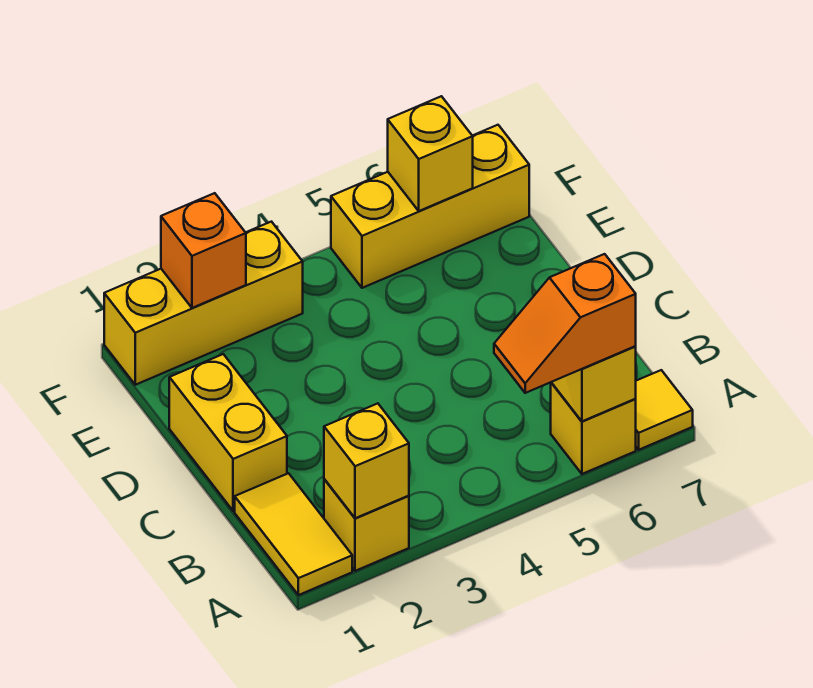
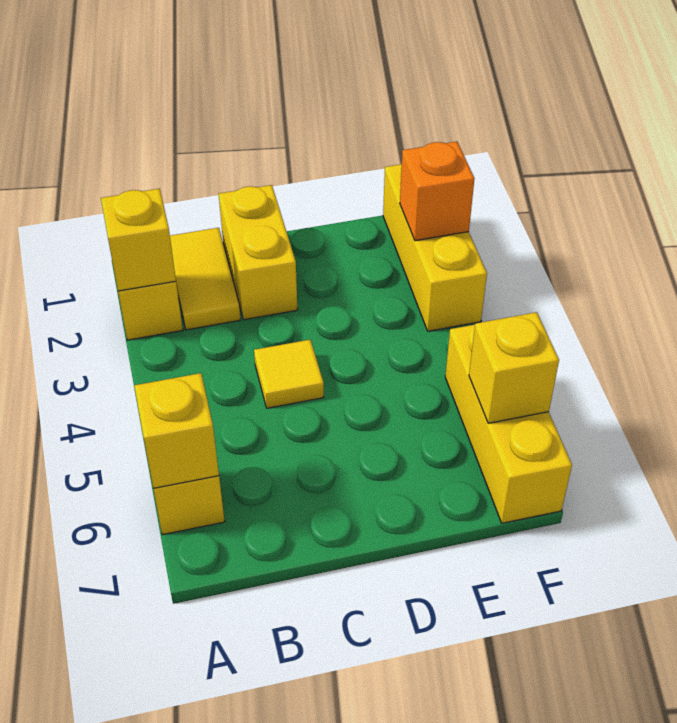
yellow 1x2 tile [235,473,352,595] -> yellow 1x2 tile turned to [170,228,241,330]
orange 1x2 slope [494,254,636,393] -> none
yellow 1x1 tile [636,370,693,450] -> yellow 1x1 tile moved to [254,340,324,408]
yellow 1x2 brick [169,354,287,511] -> yellow 1x2 brick turned to [219,185,297,320]

